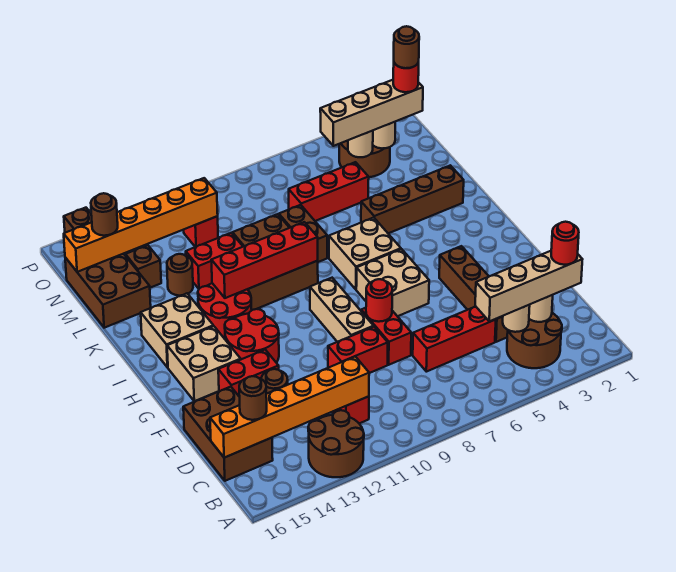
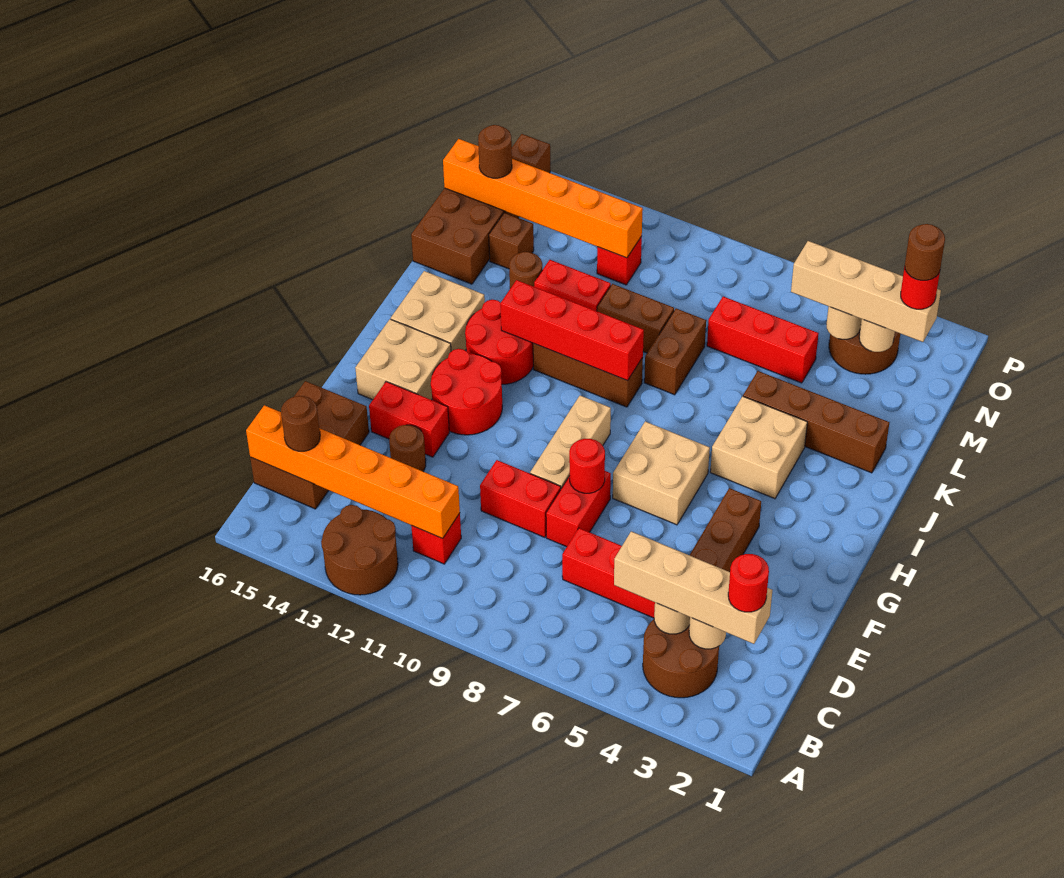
tan 2x2 brick [329,218,401,289] -> tan 2x2 brick moved to [710,396,807,499]

